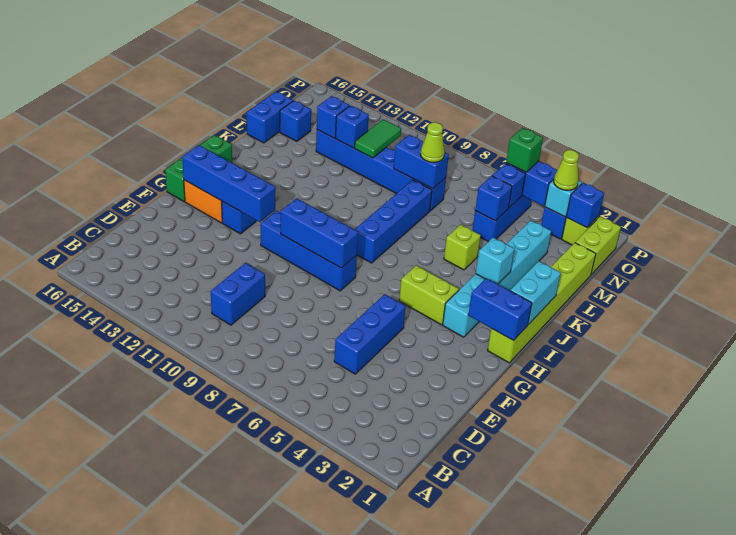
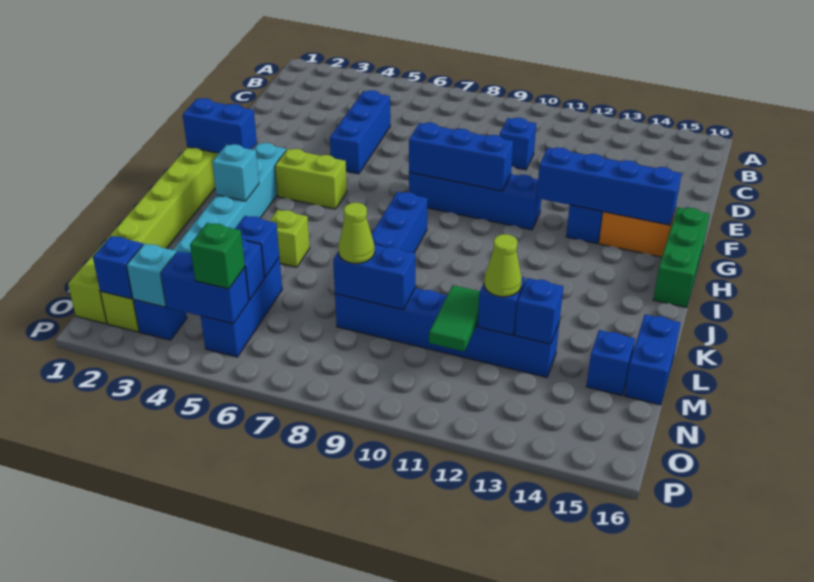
blue 1x2 brick [211,263,265,325] -> blue 1x1 brick [499,118,536,170]
cyan 1x2 brick [510,261,561,325] -> none
lime 1x1 cone [554,150,579,190] -> lime 1x1 cone moved to [484,234,522,297]

